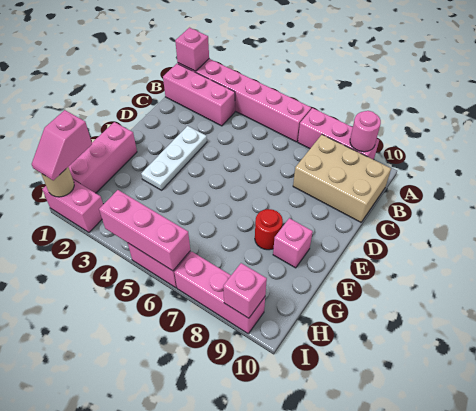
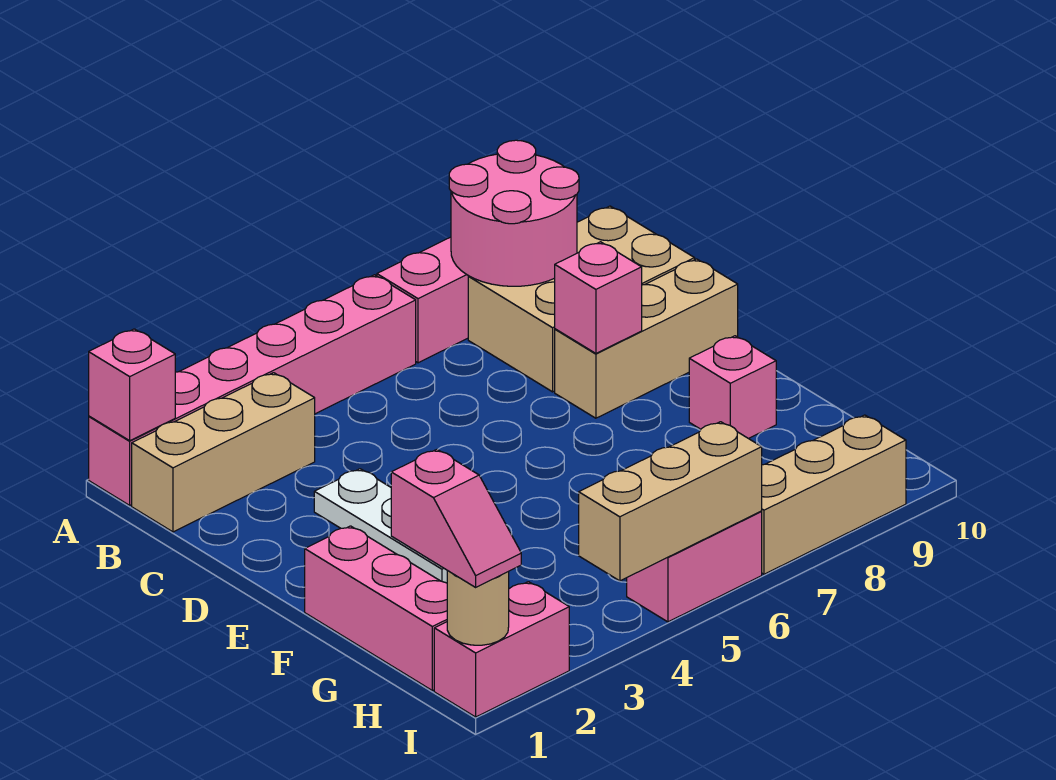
pink 1x1 round brick [350,111,381,152] -> pink 2x2 round brick [449,140,579,286]
pink 1x3 brick [163,64,235,126] -> tan 1x3 brick [132,373,315,532]
none -> tan 1x3 brick [555,259,738,418]
red 1x1 round brick [255,209,283,250] -> none
pink 1x3 brick [99,190,190,271] -> tan 1x3 brick [579,422,762,581]
pink 1x3 brick [174,252,265,334] -> tan 1x3 brick [761,415,906,574]
pink 1x1 brick [223,263,267,318] -> pink 1x1 brick moved to [555,242,642,353]

